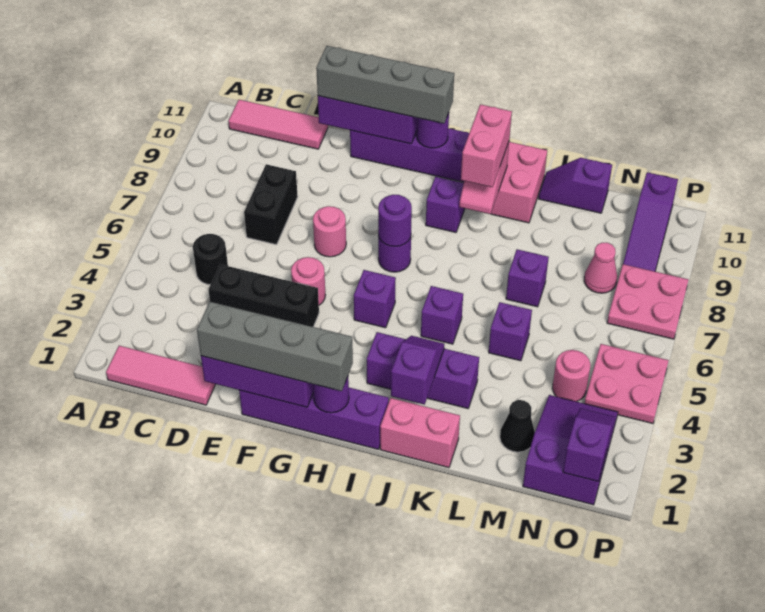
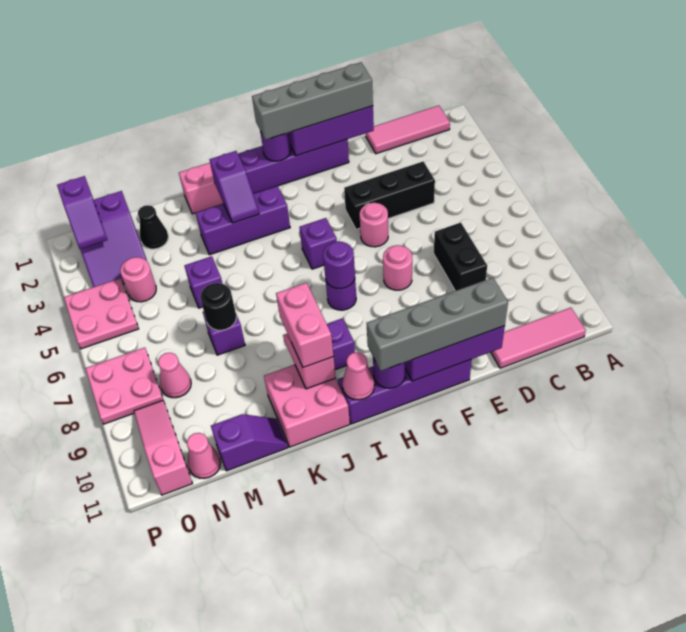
black 1x1 round brick [193,234,228,285] -> black 1x1 round brick moved to [200,283,237,330]
none -> pink 1x1 cone [342,352,375,400]
purple 1x1 brick [421,286,463,344] -> none
none -> pink 1x1 cone [187,433,221,479]
purple 1x3 slope [623,172,678,271] -> pink 1x3 slope [134,400,192,495]

